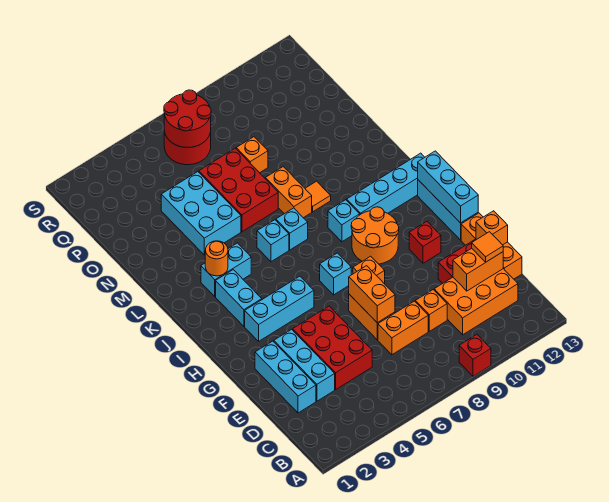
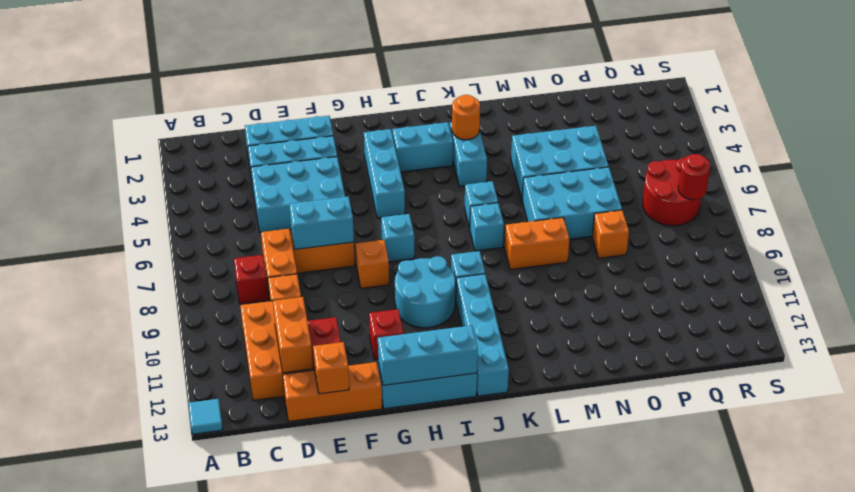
red 1x1 brick [459,335,491,376] -> red 1x1 brick moved to [234,255,268,304]
none -> cyan 1x1 tile [188,399,223,434]
red 2x3 brick [293,306,372,389] -> cyan 2x3 brick [251,157,345,233]
orange 1x1 tile [472,232,503,262] -> none
orange 1x2 brick [349,266,395,323] -> cyan 1x2 brick [289,196,354,249]
orange 2x2 round brick [351,207,399,264] -> cyan 2x2 round brick [395,256,455,328]
orange 1x1 tile [305,181,331,212] -> none
red 2x3 brick [199,148,278,232] -> cyan 2x3 brick [522,167,622,239]
red 2x2 round brick [164,90,211,148] -> red 1x1 round brick [678,154,710,200]

